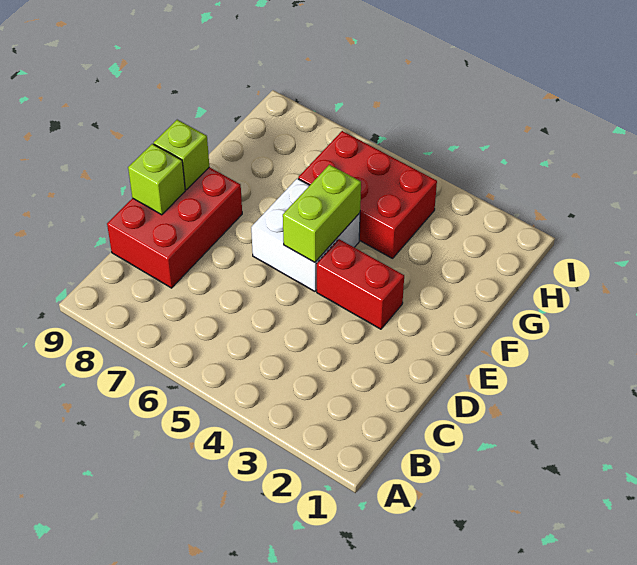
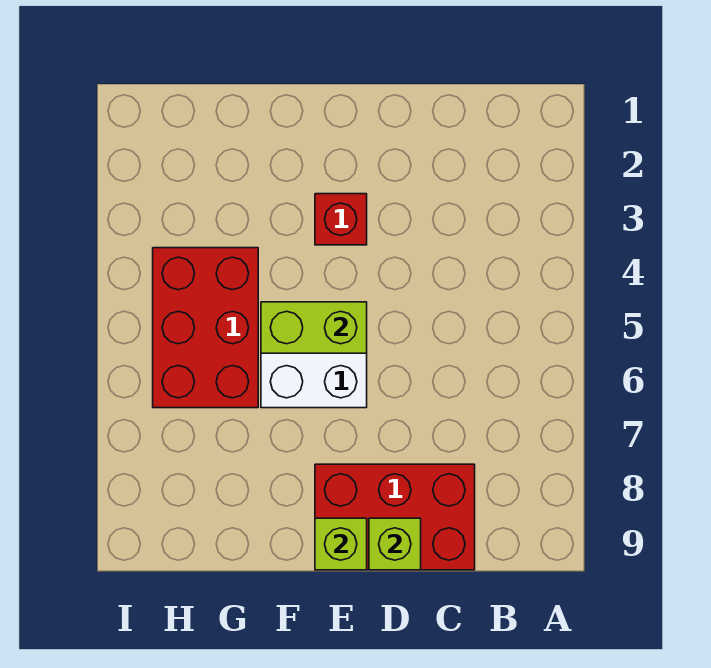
red 1x2 brick [317,239,404,329] -> red 1x1 brick [315,194,367,245]

